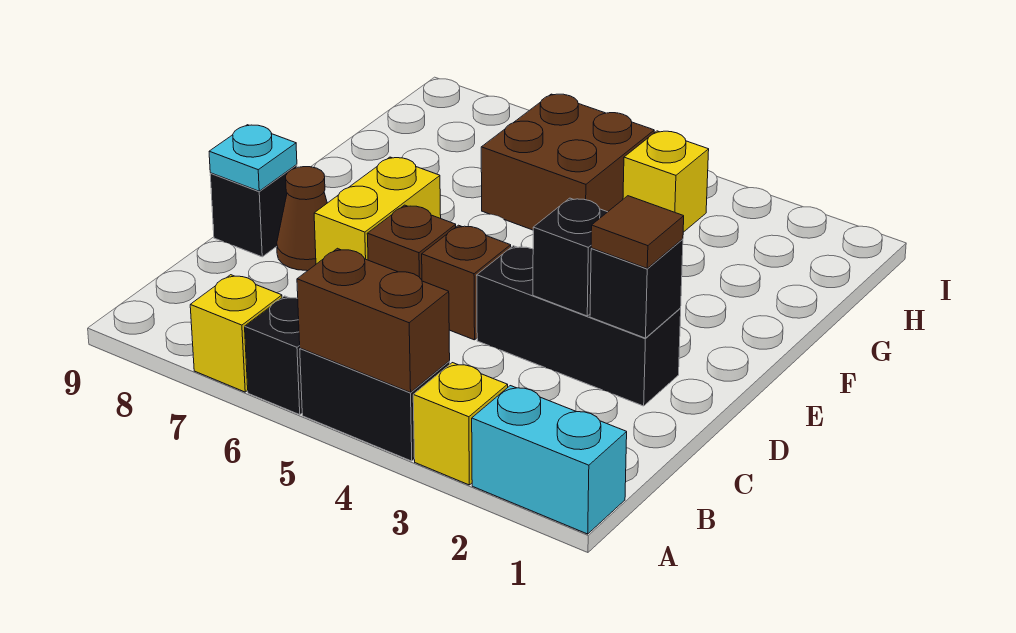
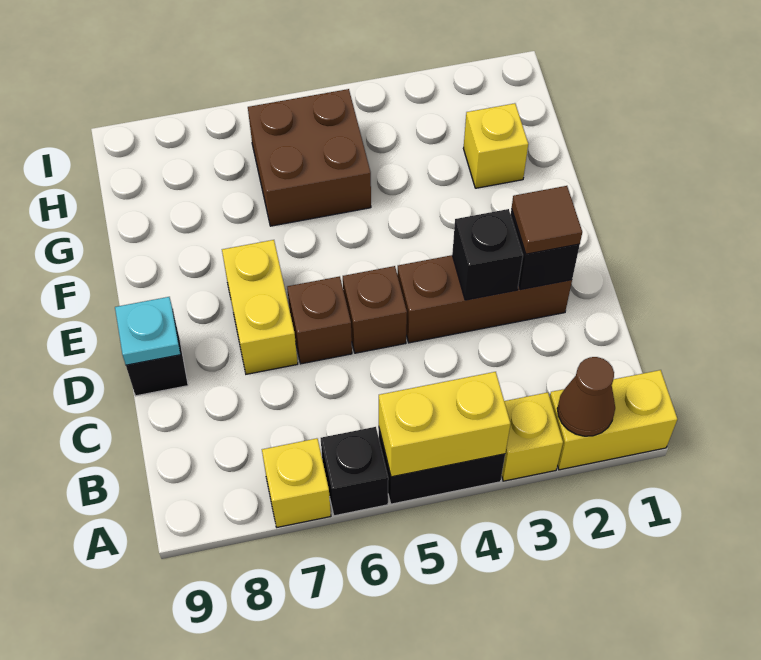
cyan 1x2 brick [472,386,627,534] -> yellow 1x2 brick [550,370,677,470]
brown 1x2 brick [297,248,450,392] -> yellow 1x2 brick [379,372,511,477]
black 1x3 brick [477,246,681,406] -> brown 1x3 brick [397,255,572,343]
brown 1x1 cone [277,167,327,271] -> brown 1x1 cone moved to [557,357,615,436]
yellow 1x1 brick [623,131,709,232] -> yellow 1x1 brick moved to [463,103,528,188]

